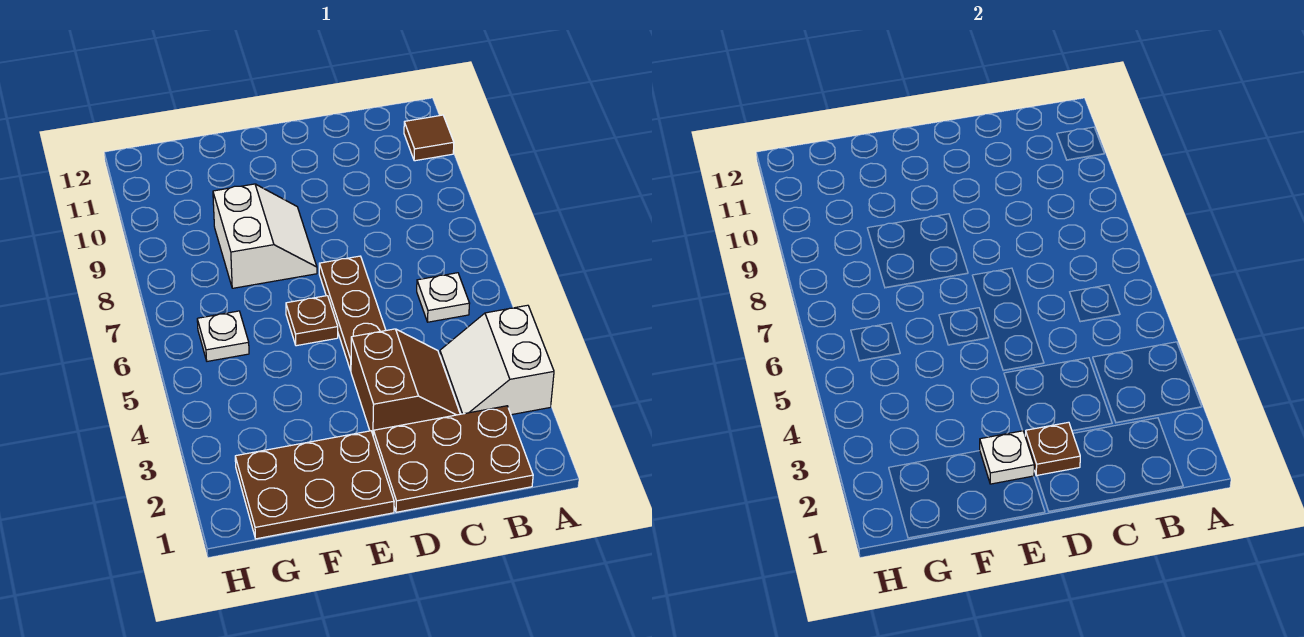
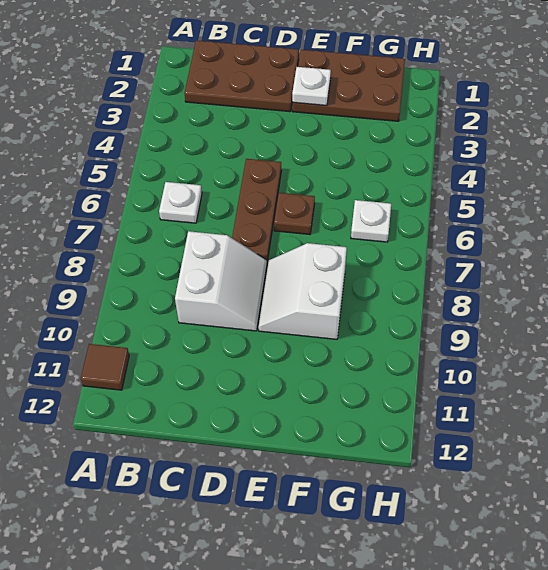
white 2x2 slope [440,305,554,415] -> white 2x2 slope moved to [175,231,267,331]
brown 2x2 slope [351,329,460,434] -> none
brown 1x1 plate [1025,422,1080,476] -> none

